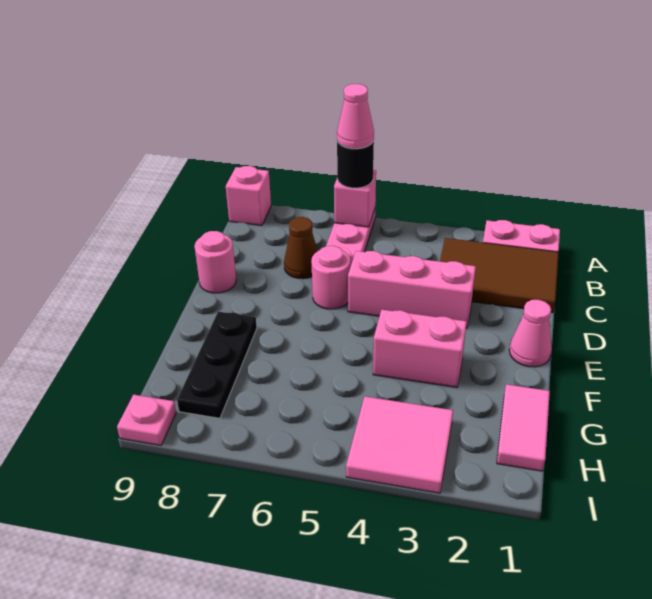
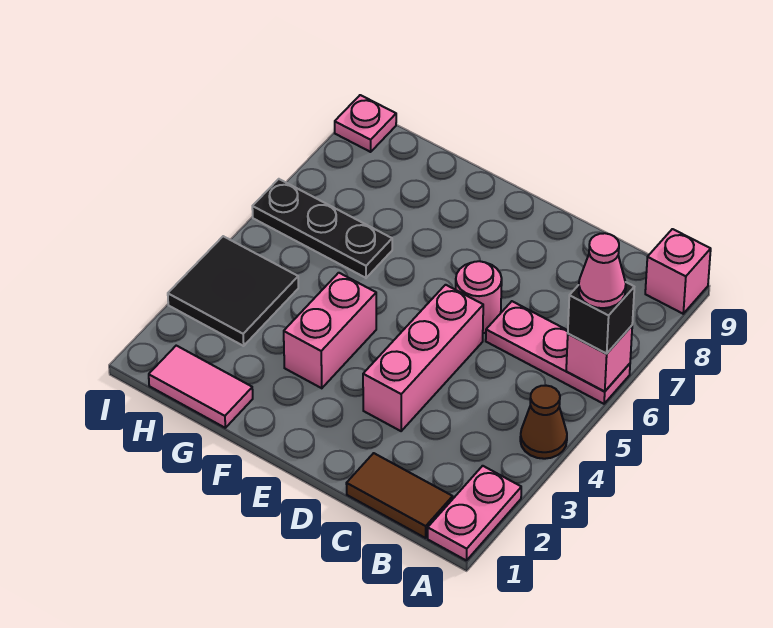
black 1x1 round brick [337,141,374,188] -> black 1x1 brick [568,282,634,354]
brown 2x3 tile [440,238,559,313] -> brown 1x2 tile [346,453,453,538]
brown 1x1 cone [284,217,318,279] -> brown 1x1 cone moved to [520,386,567,459]
pink 1x1 round brick [194,231,236,293] -> none
pink 1x1 cone [509,300,552,367] -> none
black 1x3 plate [177,312,257,418] -> black 1x3 plate moved to [252,179,392,278]
pink 2x2 tile [346,396,453,493] -> black 2x2 tile [168,236,298,346]

